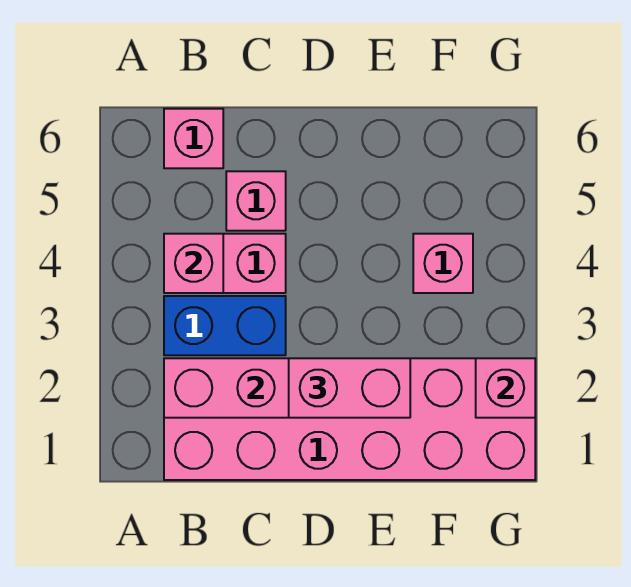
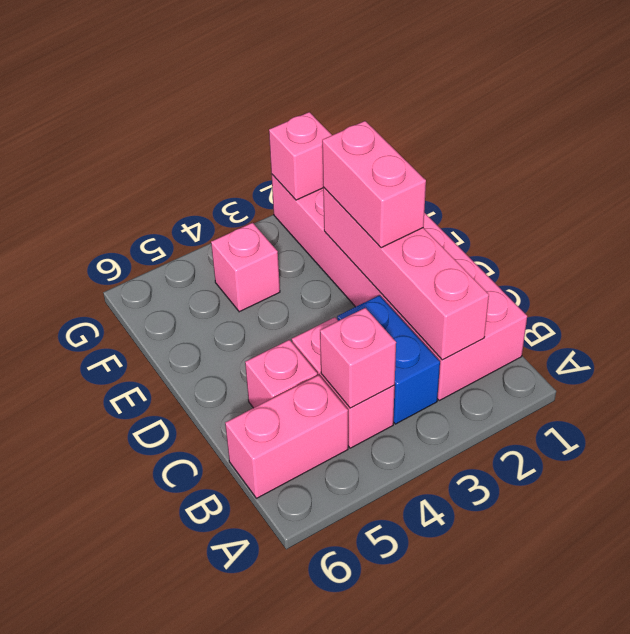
pink 1x1 brick [164,109,223,168] -> pink 1x2 brick [225,375,348,498]

